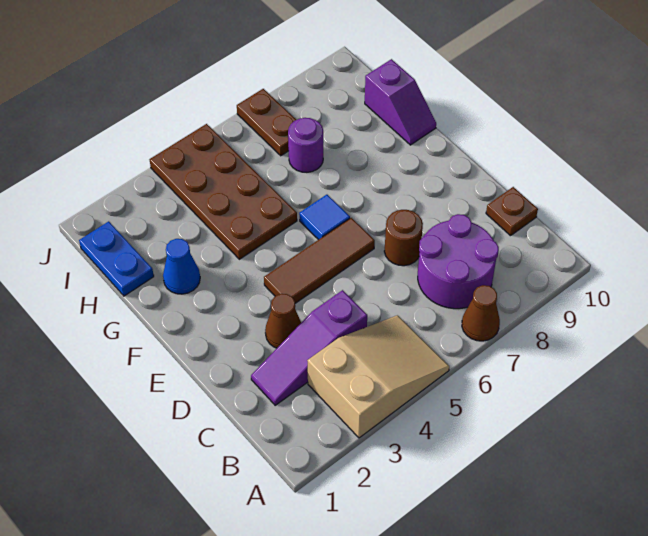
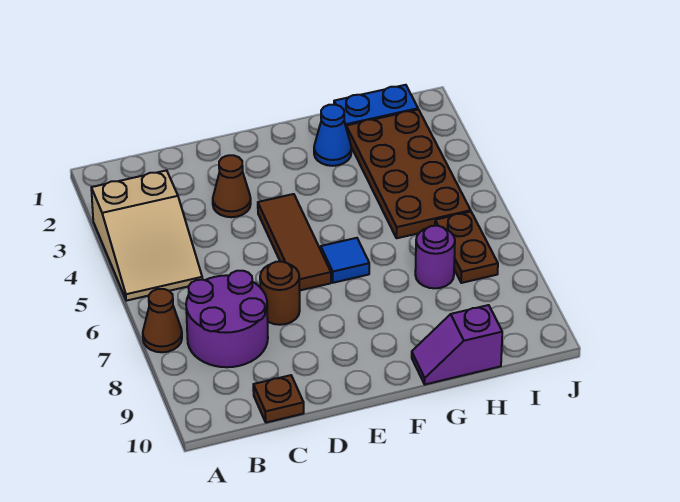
purple 1x3 slope [251,290,367,405] -> none
brown 2x4 plate [150,124,297,259] -> brown 2x4 plate turned to [346,110,471,238]
brown 1x2 plate [237,89,296,156] -> brown 1x2 plate turned to [435,212,498,283]

